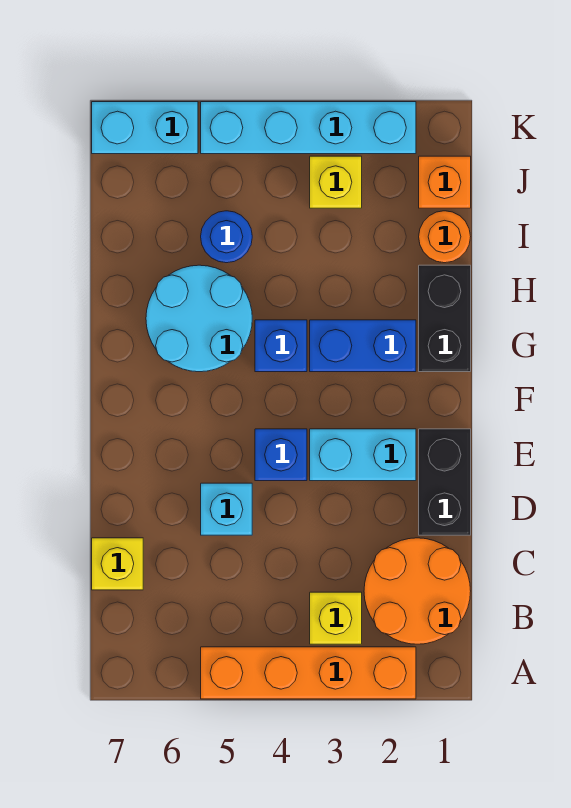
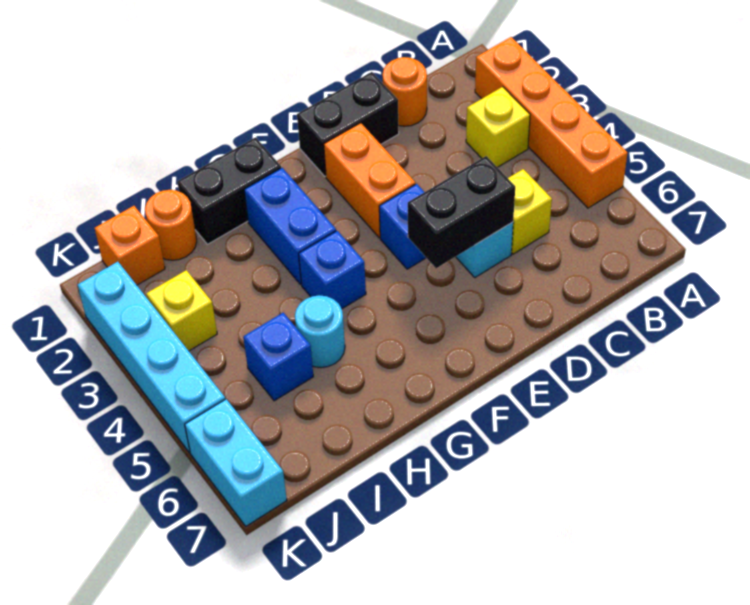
orange 2x2 round brick [364,538,471,644] -> orange 1x1 round brick [383,57,427,126]
yellow 1x1 brick [92,538,143,590] -> yellow 1x1 brick moved to [508,169,552,254]
none -> black 1x2 brick [408,156,515,268]
cyan 1x2 brick [310,429,416,481] -> orange 1x2 brick [324,123,415,238]
cyan 2x2 round brick [146,265,252,372] -> cyan 1x1 round brick [295,295,345,368]
blue 1x1 round brick [201,211,252,263] -> blue 1x1 brick [243,313,313,401]

